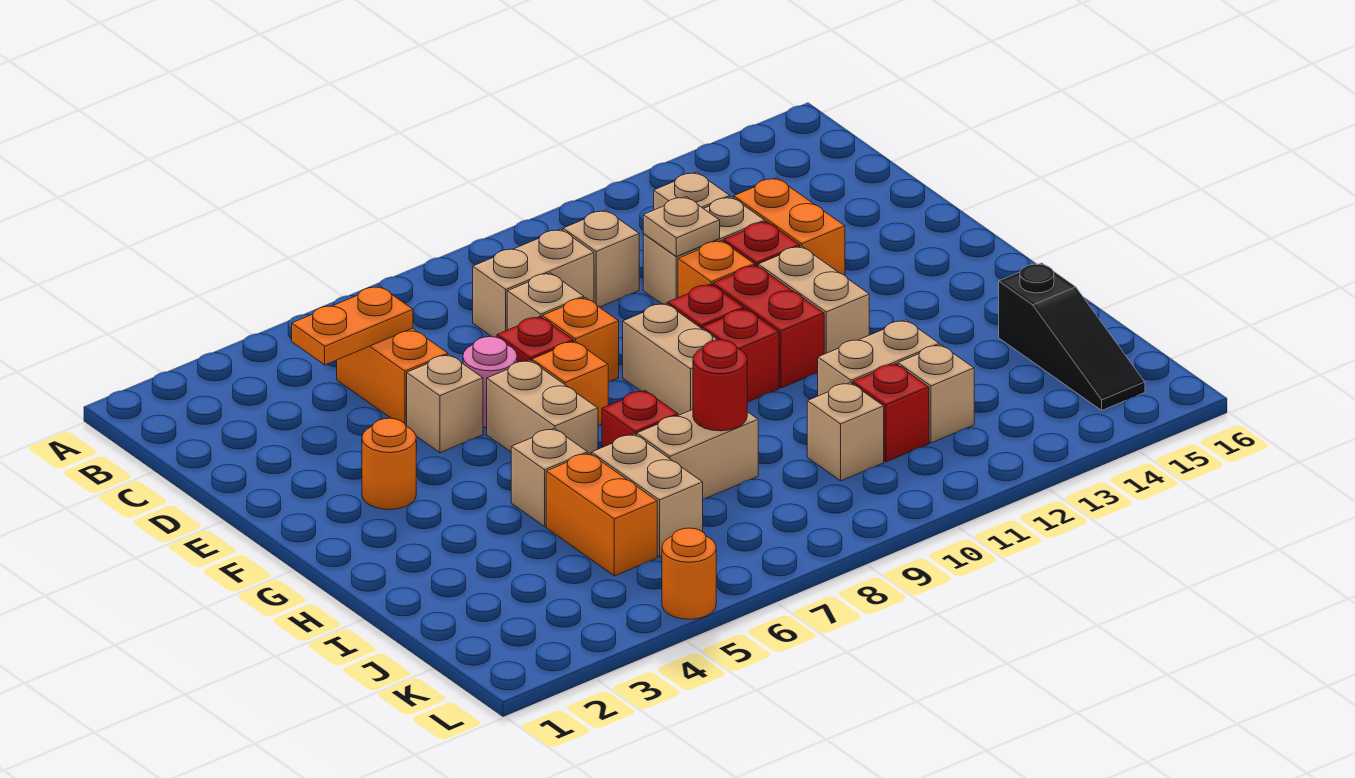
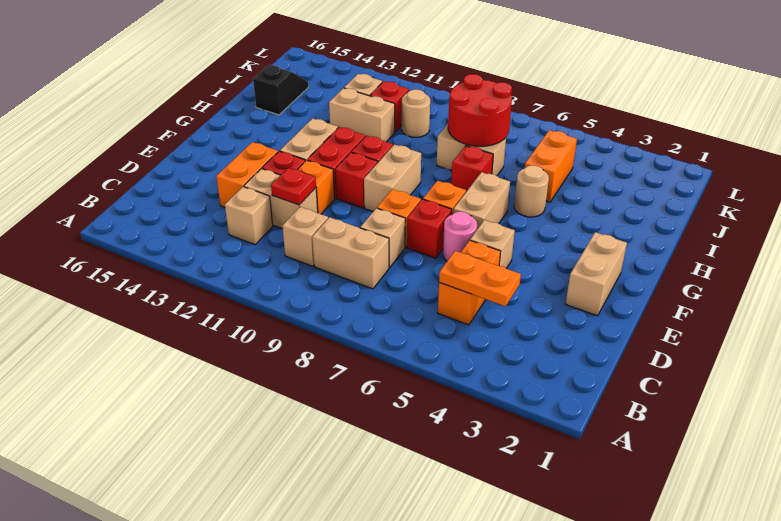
tan 1x1 plate [643,197,720,257] -> red 1x1 plate [271,168,316,205]
orange 1x1 round brick [362,418,416,510] -> none
tan 1x1 brick [511,428,588,527] -> tan 1x1 round brick [514,165,549,217]
tan 1x2 brick [591,434,703,557] -> tan 1x2 brick moved to [566,232,627,316]
red 1x1 round brick [693,340,747,431] -> red 2x2 round brick [448,74,512,146]
black 1x3 slope [999,263,1145,410] -> black 1x2 slope [253,65,309,115]
tan 1x1 brick [807,383,884,481] -> tan 1x1 round brick [402,89,430,137]
orange 1x1 round brick [662,528,716,619] -> none

